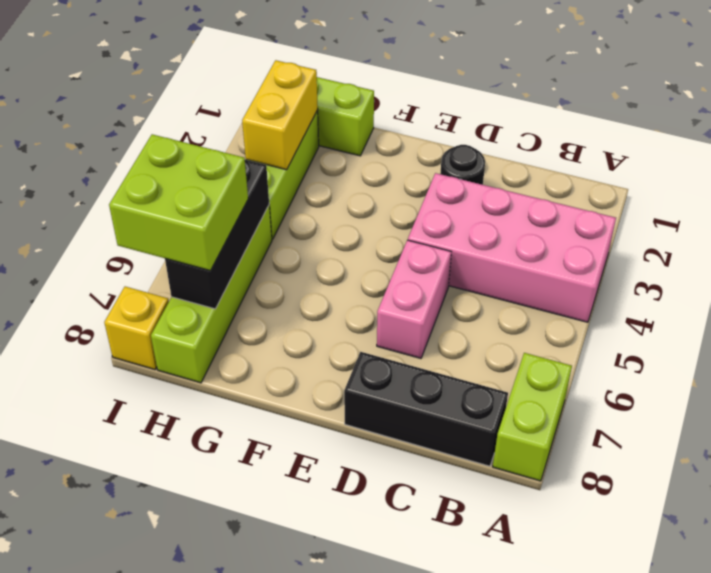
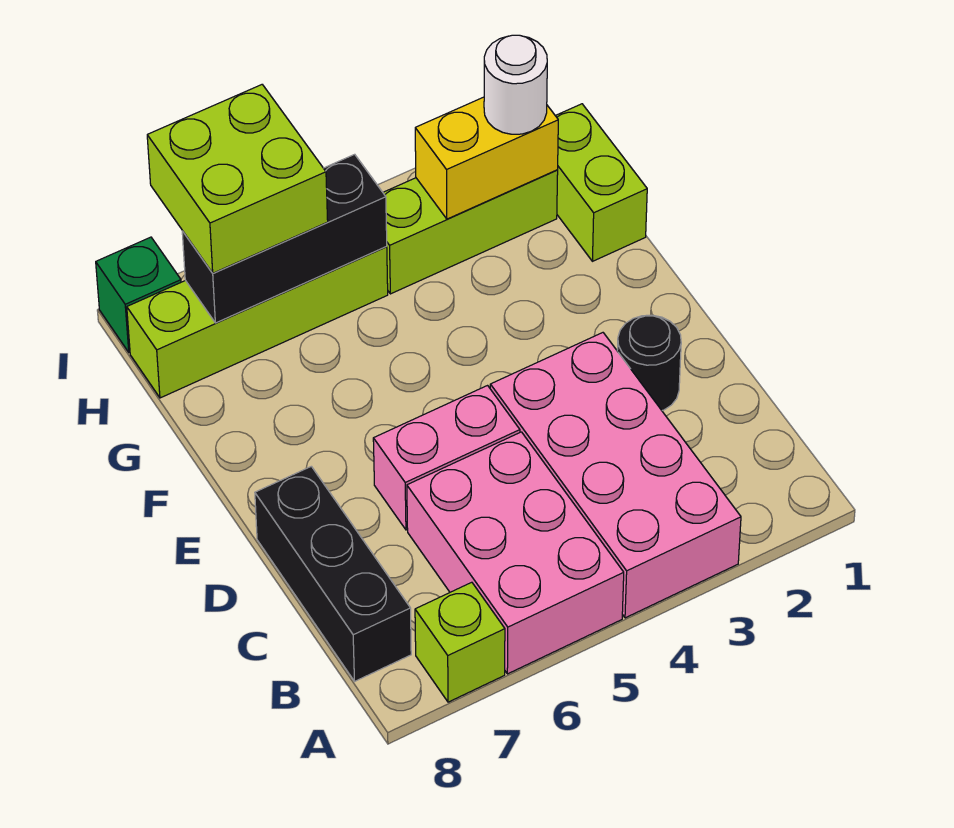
none -> pink 2x3 brick [407,432,624,674]
lime 1x2 brick [493,353,572,481] -> lime 1x1 brick [415,582,505,702]
none -> white 1x1 round brick [484,35,547,134]
yellow 1x1 brick [104,287,169,369] -> green 1x1 brick [96,237,181,352]

